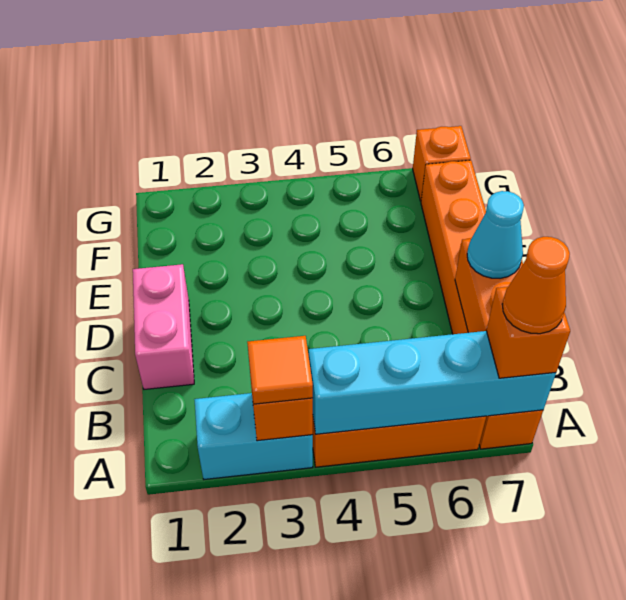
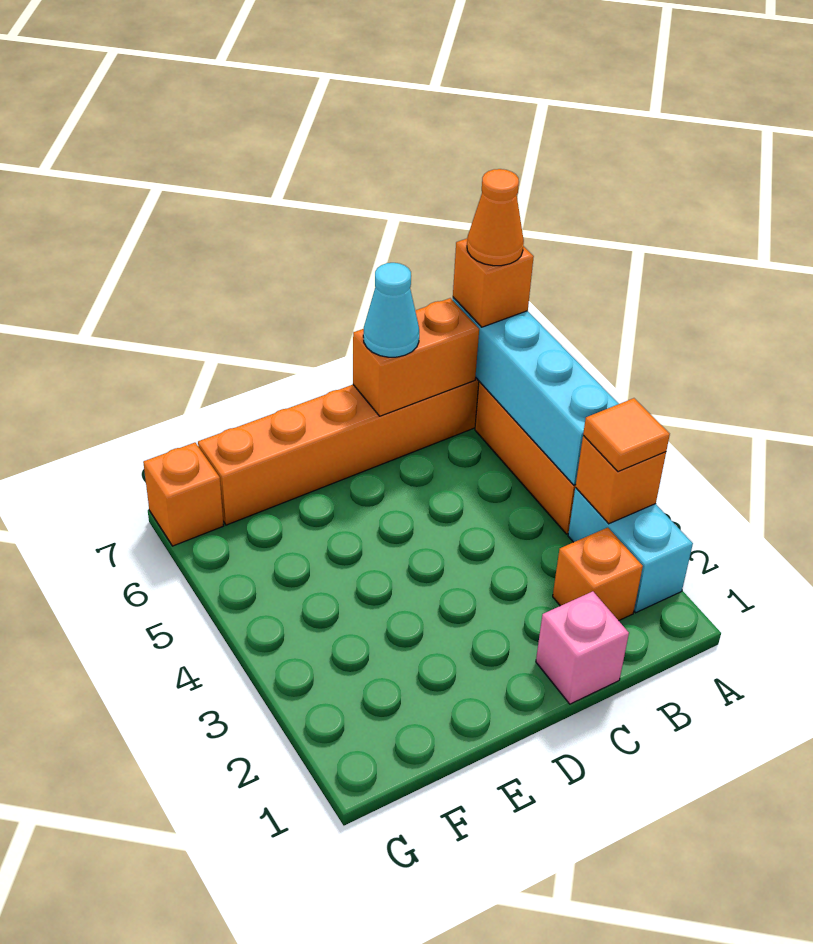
none -> orange 1x1 brick [553,528,643,621]
pink 1x2 brick [133,264,194,389] -> pink 1x1 brick [536,591,629,704]

